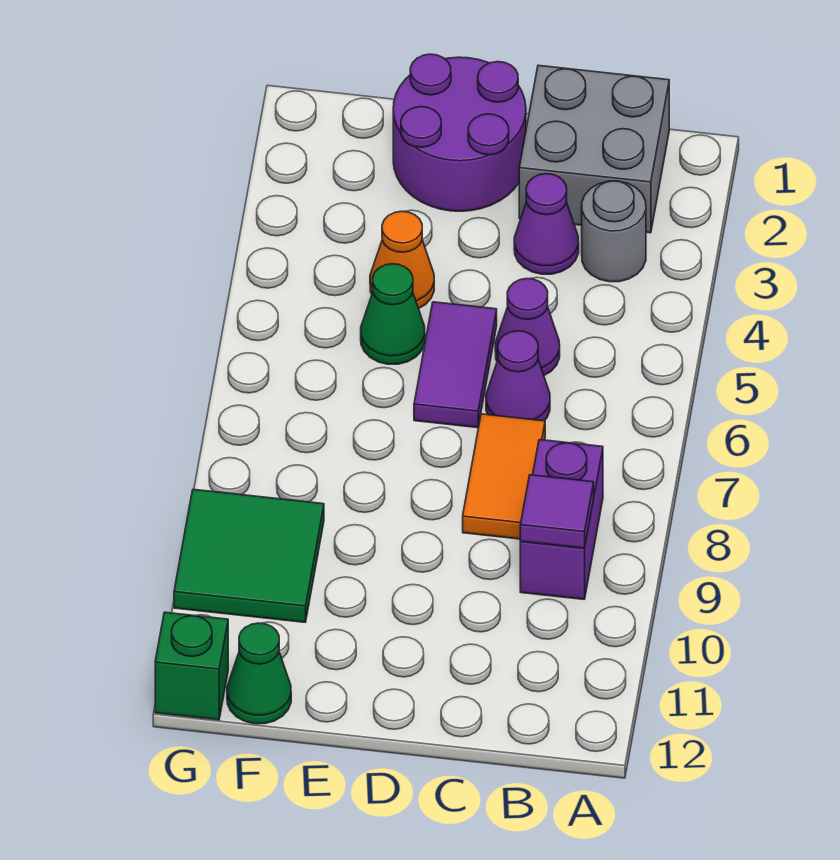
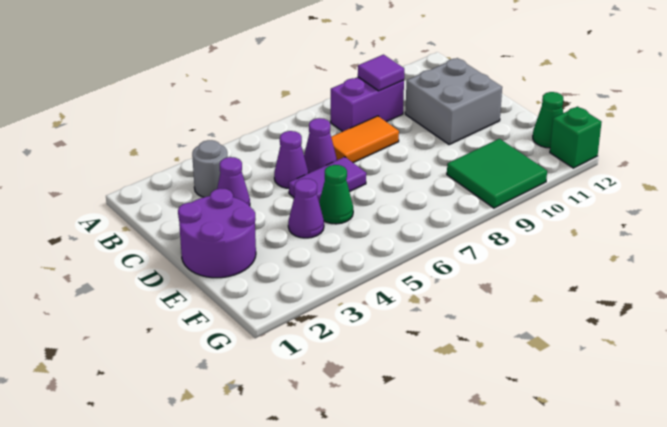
grey 2x2 brick [519,65,669,233] -> grey 2x2 brick moved to [405,58,502,144]
orange 1x1 cone [370,211,434,309] -> purple 1x1 cone [288,178,324,238]

